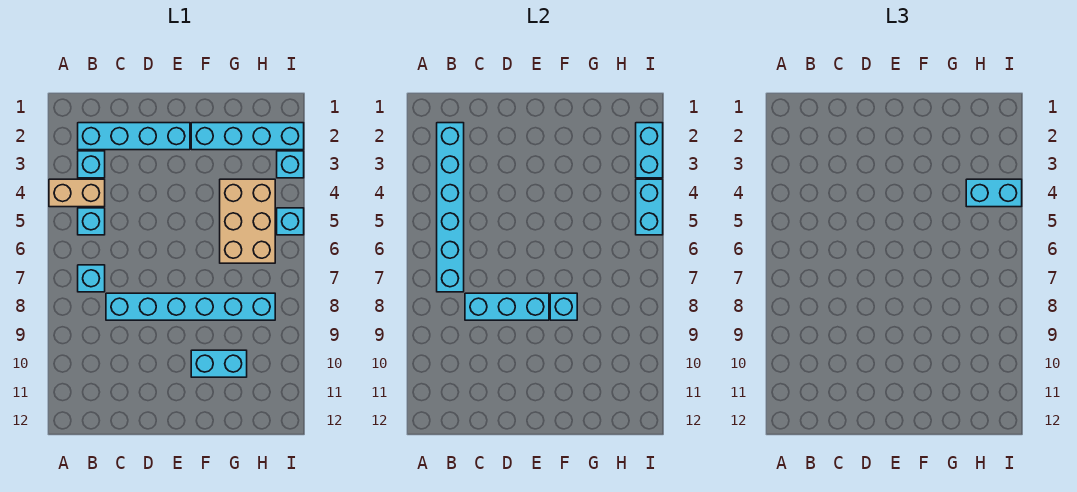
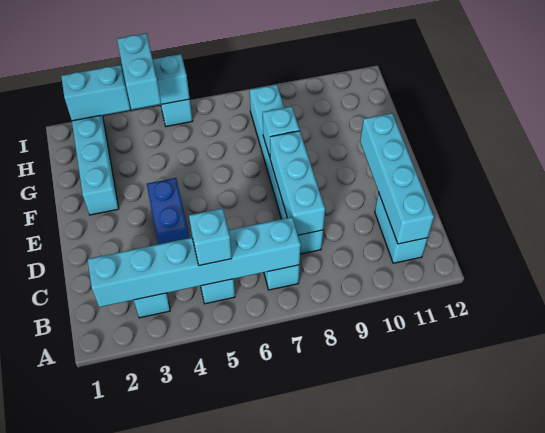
tan 1x2 brick [49,179,105,207] -> none
cyan 1x4 brick [78,123,190,150] -> cyan 1x4 brick moved to [360,113,434,244]
none -> blue 1x2 brick [147,178,189,244]
cyan 1x2 brick [191,350,247,377] -> cyan 1x2 brick moved to [375,192,428,263]
tan 2x3 brick [220,179,275,263] -> none
cyan 1x1 brick [277,151,304,178] -> cyan 1x1 brick moved to [189,208,232,266]

